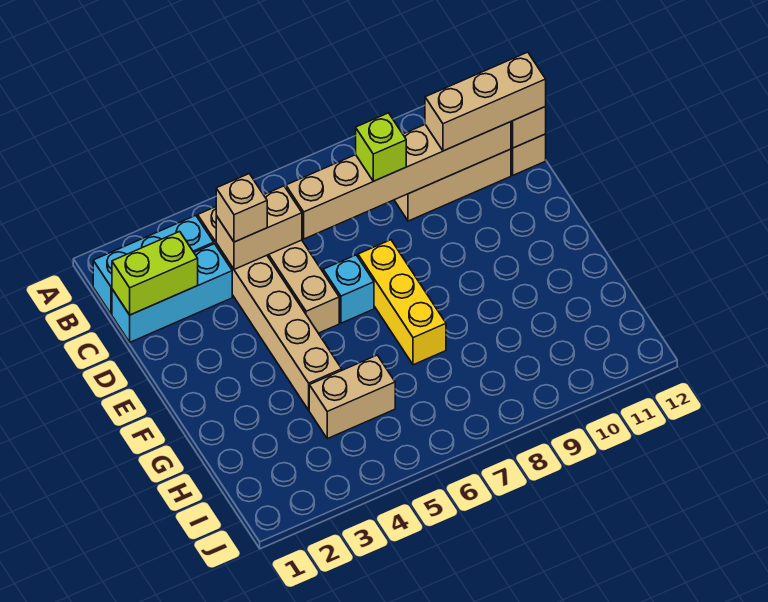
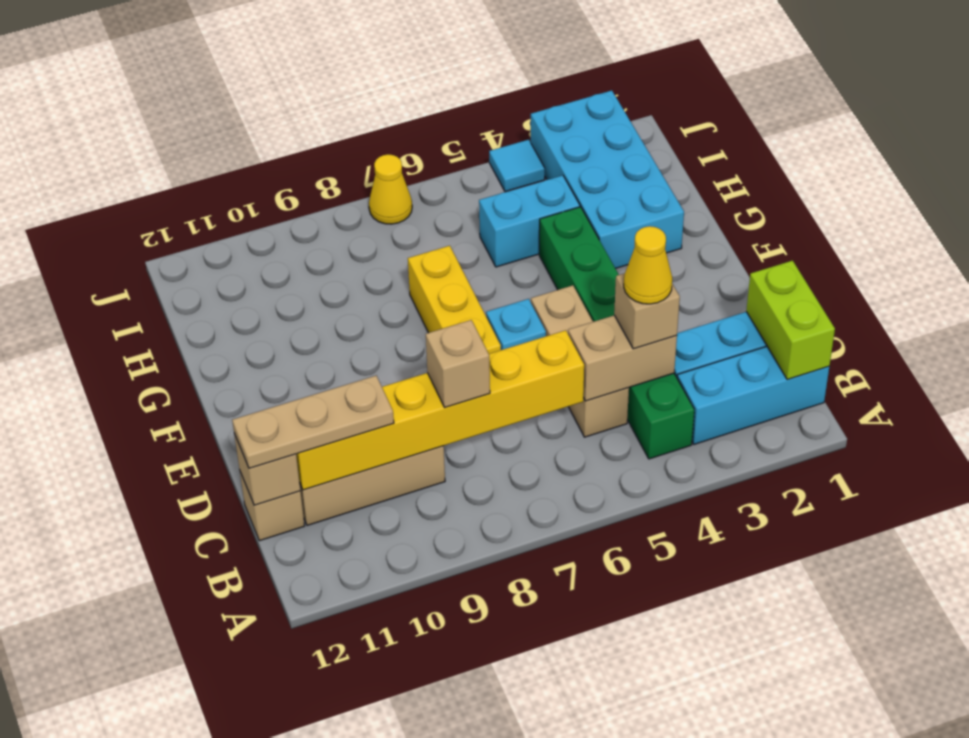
tan 1x6 brick [198,207,342,410] -> green 1x6 brick [539,207,694,459]
lime 1x2 brick [112,231,198,315] -> lime 1x2 brick turned to [746,261,835,380]
none -> yellow 1x1 cone [624,226,672,304]
tan 1x6 brick [286,122,511,239] -> yellow 1x6 brick [296,330,584,490]
lime 1x1 brick [355,113,406,181] -> tan 1x1 brick [426,320,490,407]
tan 1x3 brick [425,52,546,151] -> tan 1x3 plate [232,376,394,468]
none -> cyan 2x4 brick [531,90,684,268]
tan 1x2 brick [309,355,395,439] -> cyan 1x2 brick [479,175,580,267]
none -> cyan 1x1 tile [489,140,545,192]
none -> yellow 1x1 cone [369,154,412,224]

